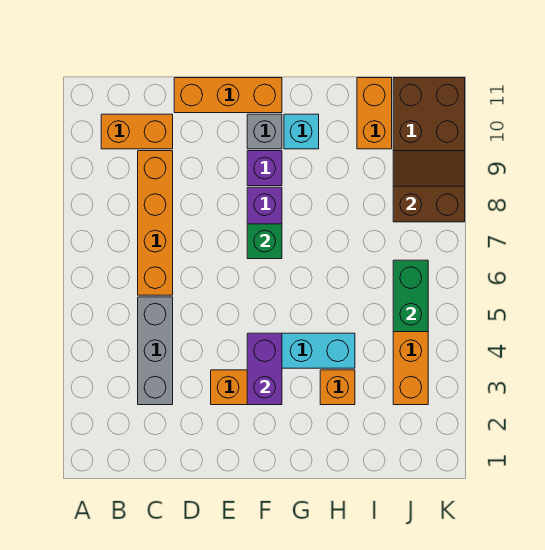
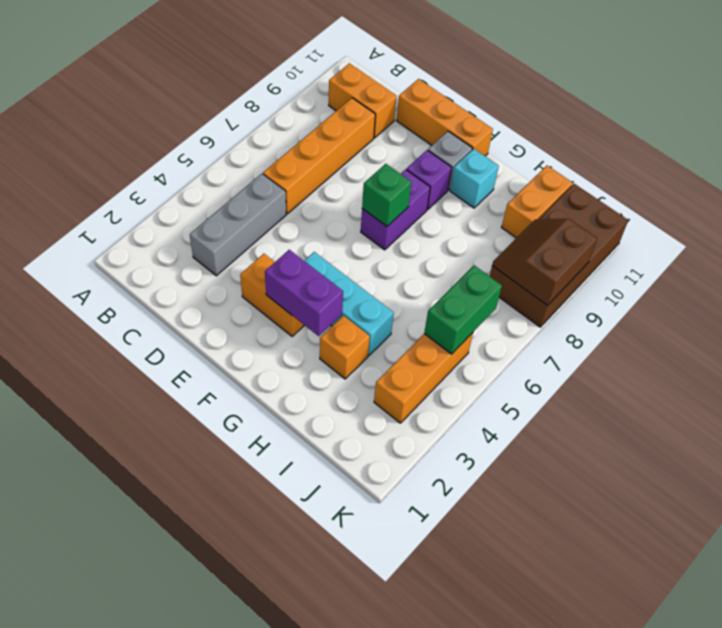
purple 1x2 brick [247,333,282,405] -> purple 1x2 brick turned to [265,250,343,336]
brown 2x2 slope [393,151,465,222] -> brown 2x2 slope turned to [492,219,597,305]

